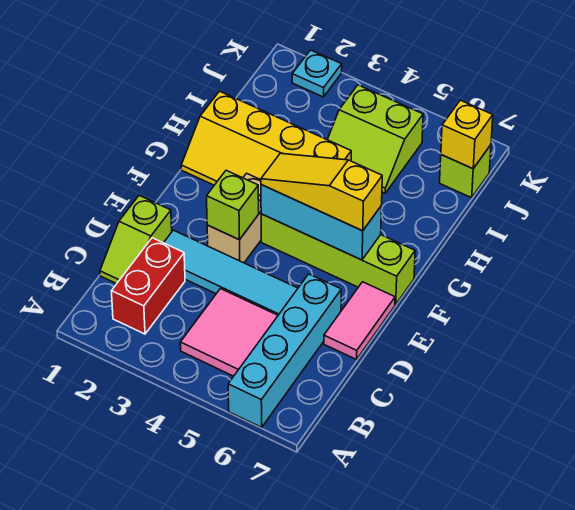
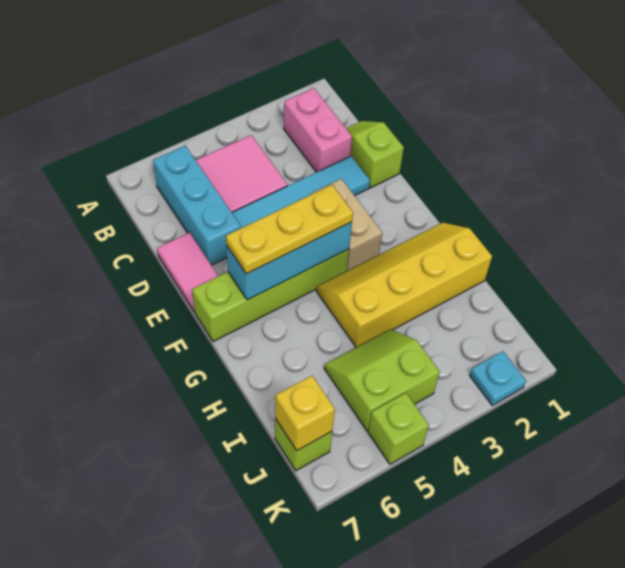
cyan 1x4 brick [228,274,341,427] -> cyan 1x3 brick [153,146,241,265]
red 1x2 brick [112,238,185,334] -> pink 1x2 brick [284,88,352,172]
lime 1x1 brick [207,170,259,240] -> lime 1x1 brick moved to [368,393,429,464]
yellow 1x3 slope [261,153,382,231] -> yellow 1x3 plate [226,185,353,274]

